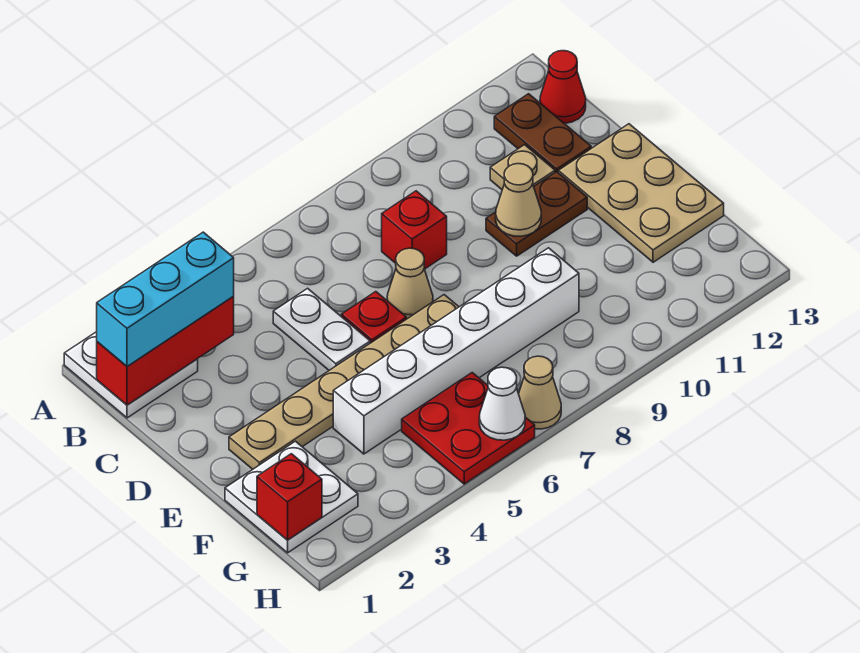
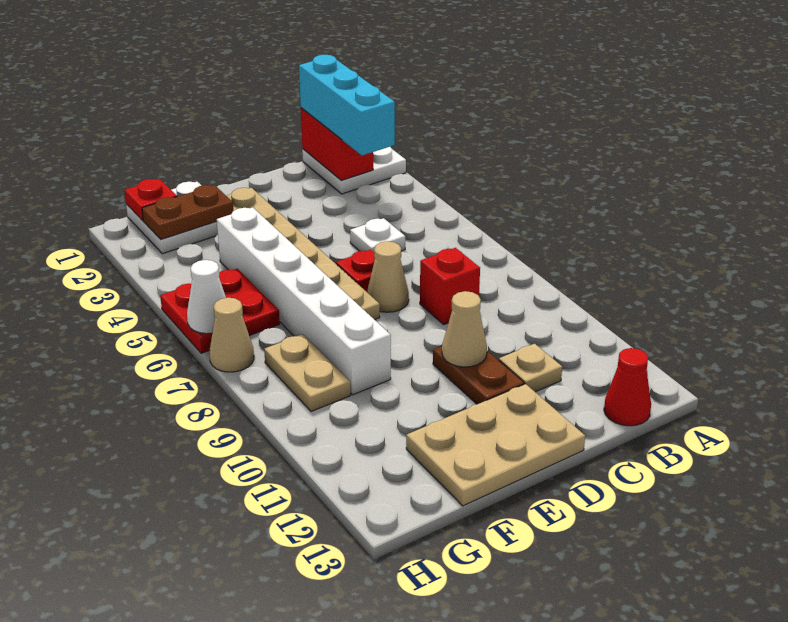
red 1x3 brick [97,296,234,405] -> red 1x2 brick [301,108,373,181]
brown 1x2 plate [494,94,591,172] -> brown 1x2 plate moved to [142,185,233,239]
white 1x2 plate [273,288,370,370] -> white 1x1 plate [350,218,405,252]
red 1x1 brick [257,454,322,540] -> red 1x1 plate [124,179,177,221]
none -> tan 1x2 plate [264,334,350,412]

